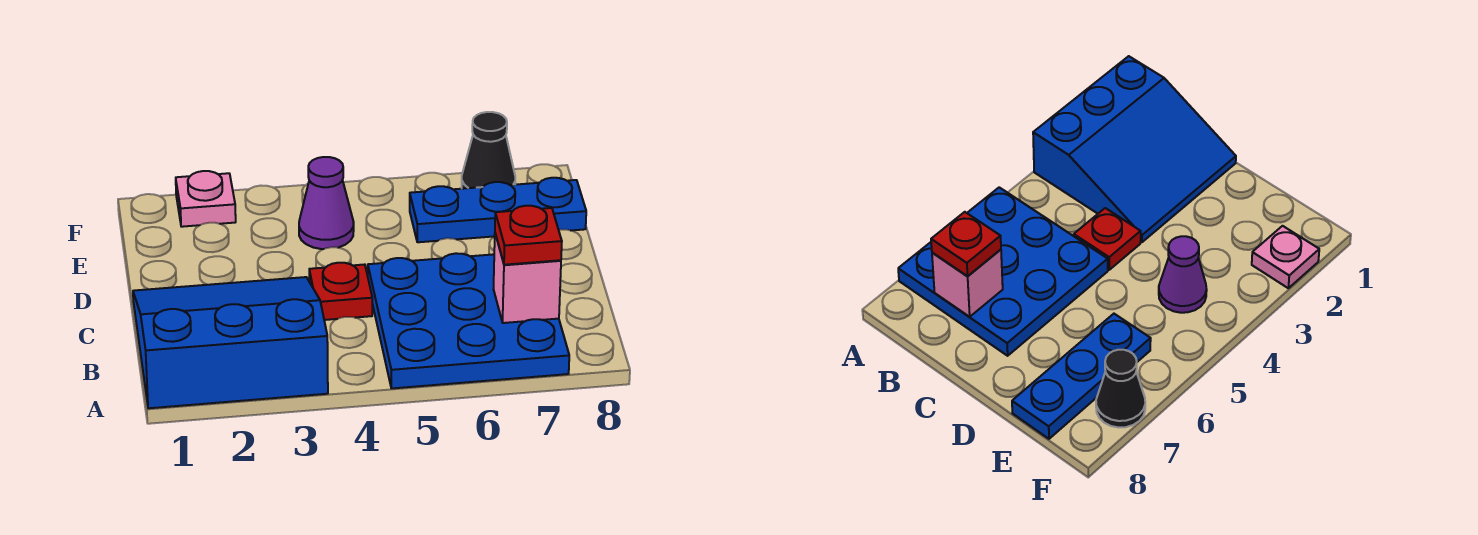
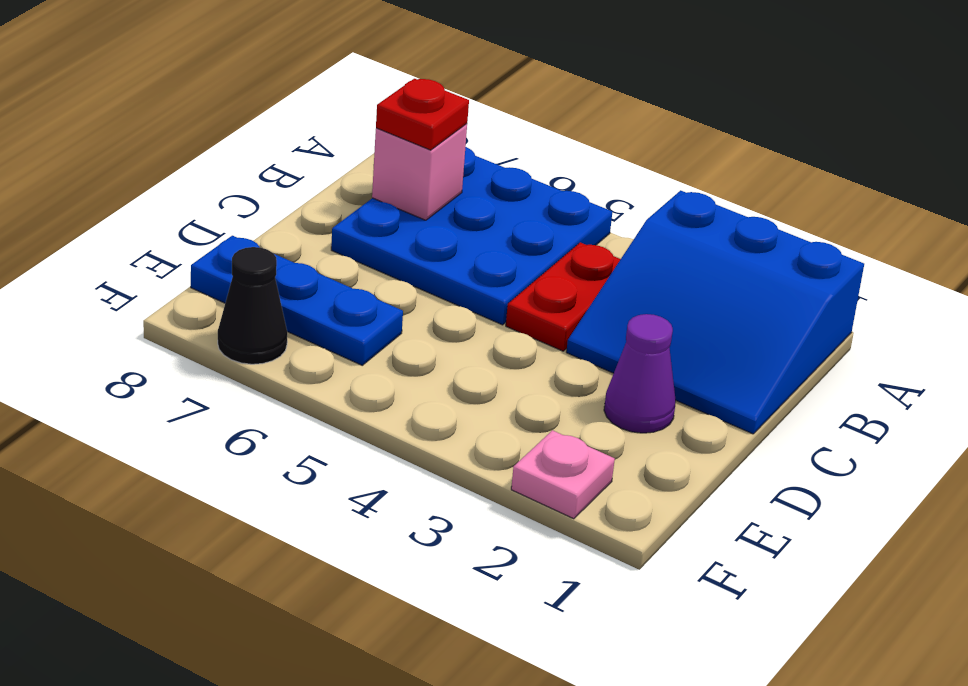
red 1x1 plate [309,263,372,320] -> red 1x2 plate [506,242,621,351]
purple 1x1 cone [299,157,354,249] -> purple 1x1 cone moved to [604,314,676,433]

